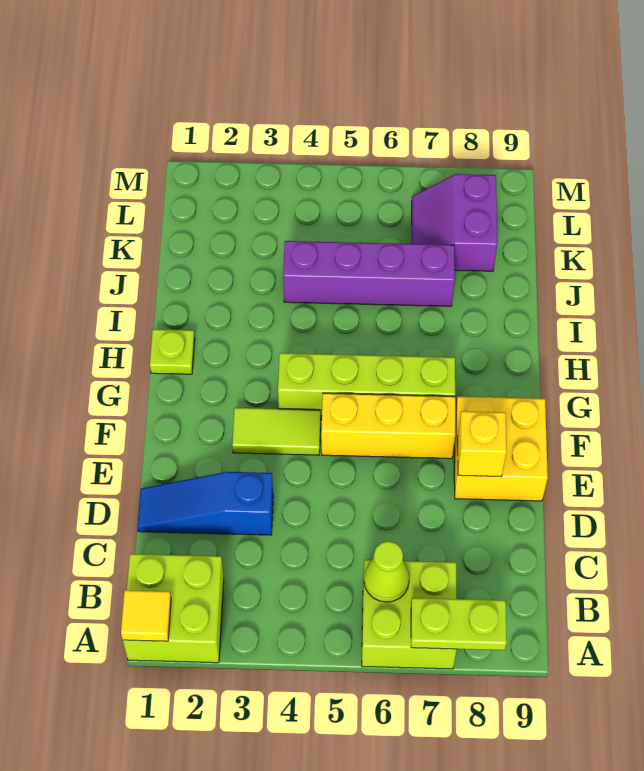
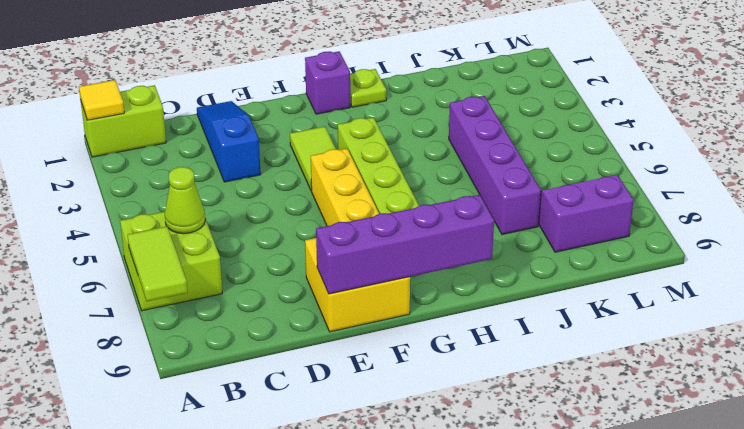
lime 2x2 brick [123,554,224,663] -> lime 1x2 brick [81,85,166,157]
lime 1x2 plate [411,598,507,650] -> lime 1x2 tile [128,226,188,301]
yellow 1x1 brick [458,411,506,477] -> none
none -> purple 1x4 brick [316,195,494,294]
none -> purple 1x1 brick [305,51,350,114]

